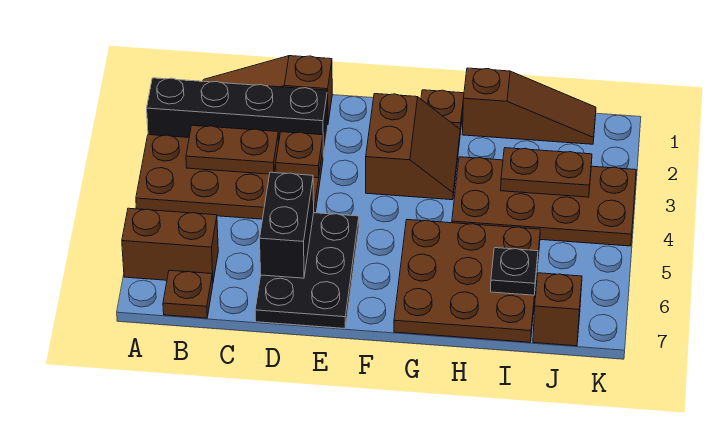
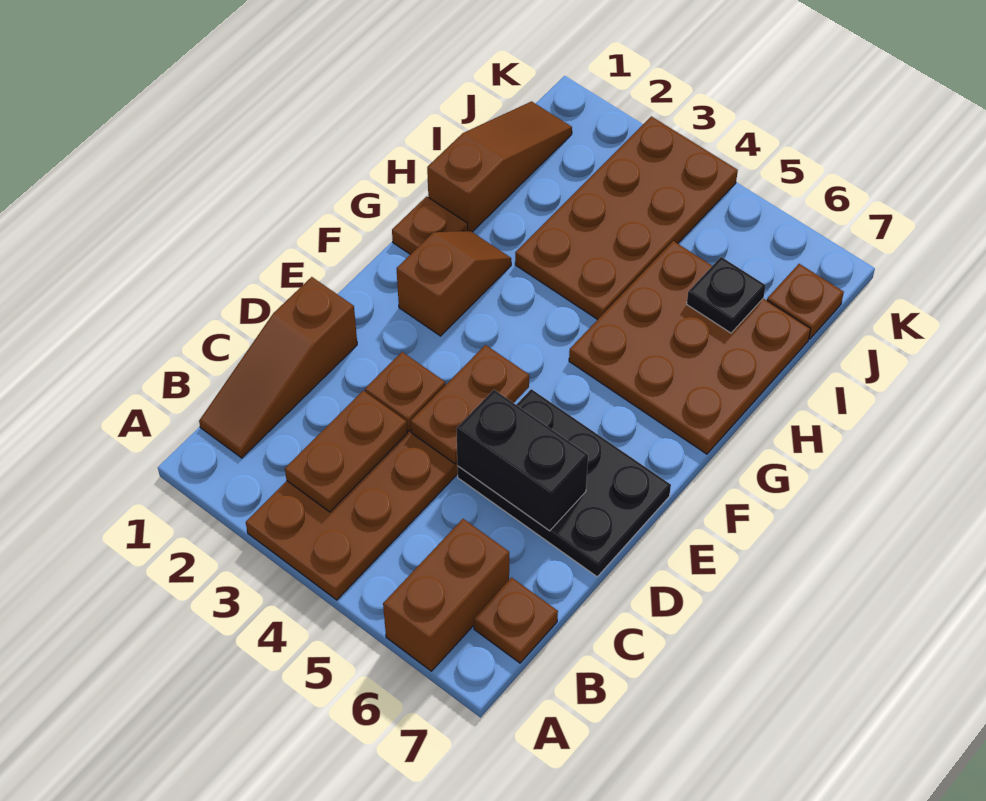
black 1x4 brick [147,78,328,156] -> none
brown 2x2 slope [366,94,460,200] -> brown 1x2 slope [396,231,511,336]
brown 1x2 plate [501,148,592,197] -> brown 1x2 plate moved to [411,345,529,464]
brown 1x1 brick [533,273,582,346] -> brown 1x1 plate [767,264,844,339]

